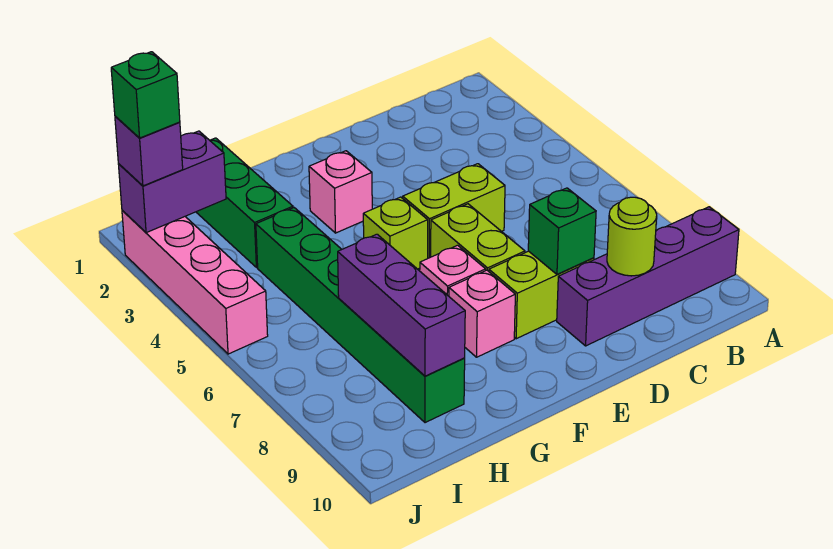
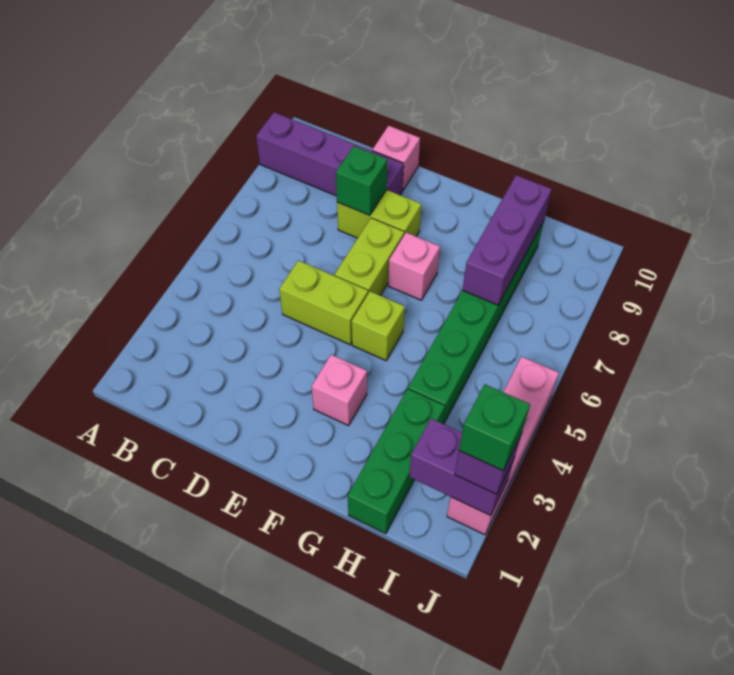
lime 1x1 round brick [607,197,657,276] -> none
pink 1x1 brick [449,270,515,357] -> pink 1x1 brick moved to [372,126,420,190]

